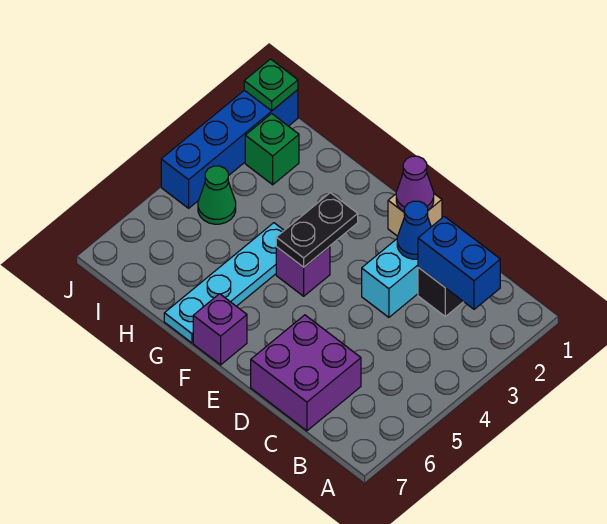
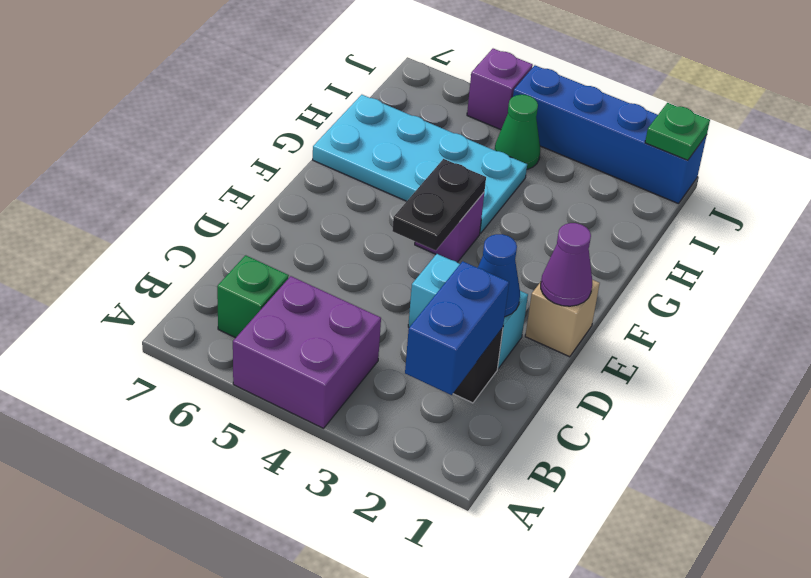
purple 2x2 brick [251,315,361,431] -> purple 2x2 brick moved to [233,276,381,428]
black 1x2 plate [276,193,358,267] -> black 1x2 plate turned to [392,159,486,251]
purple 1x1 brick [193,294,247,365] -> purple 1x1 brick moved to [467,49,533,130]
cyan 1x4 plate [164,223,284,343] -> cyan 2x4 plate [313,95,527,234]
green 1x1 brick [245,114,299,185] -> green 1x1 brick moved to [217,255,289,338]

